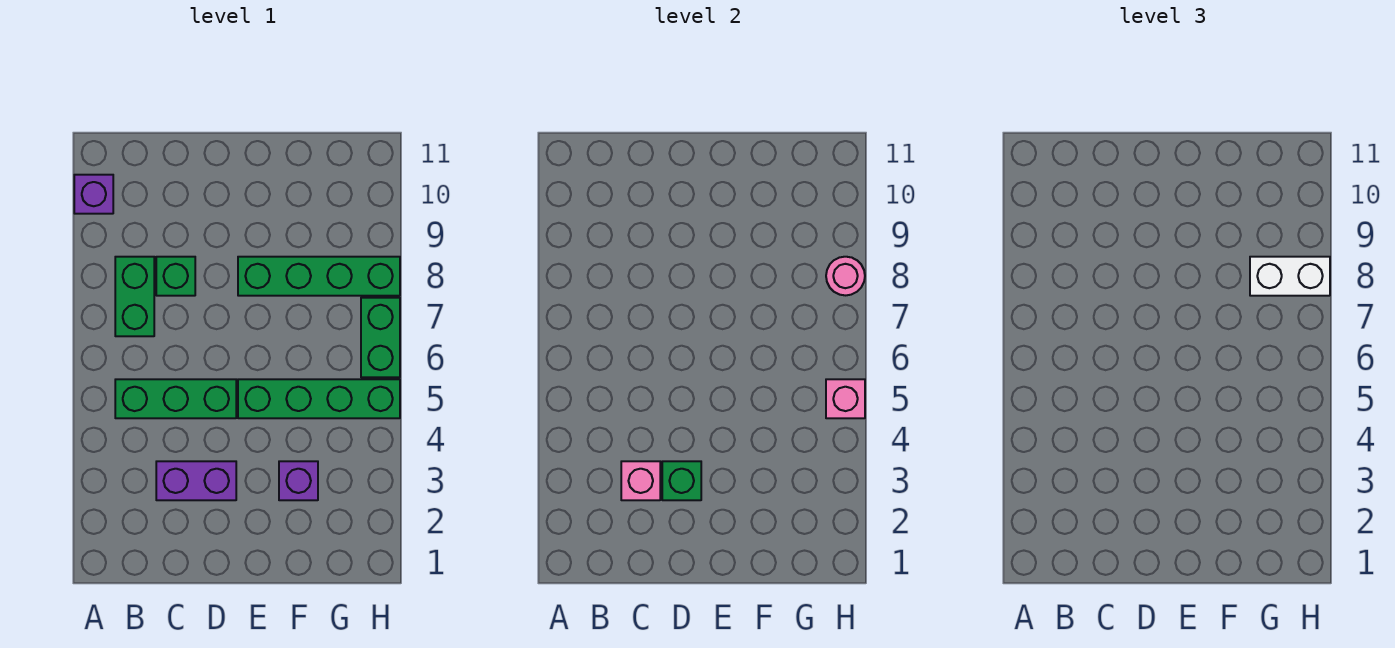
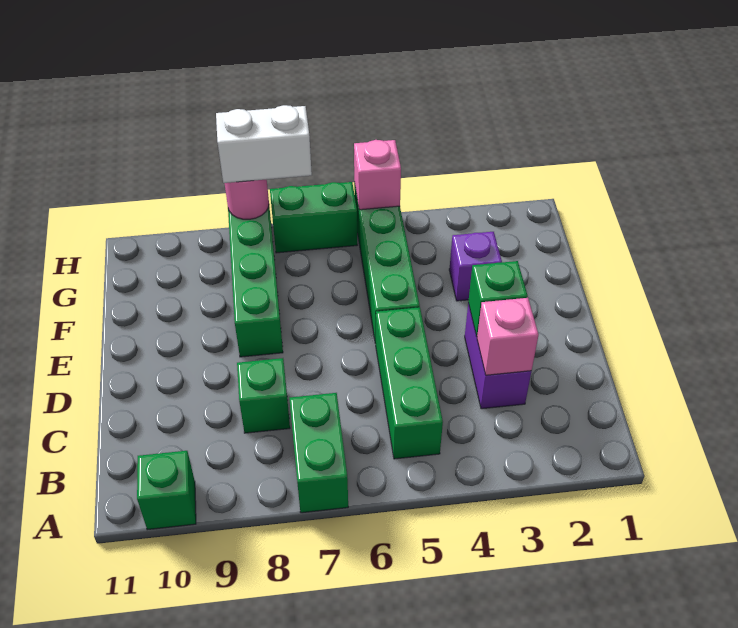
purple 1x1 brick [74,175,113,214] -> green 1x1 brick [137,451,196,530]
green 1x2 brick [115,257,154,336] -> green 1x2 brick turned to [289,393,348,513]
white 1x2 brick [1250,257,1330,296] -> white 1x2 brick turned to [216,105,312,183]

